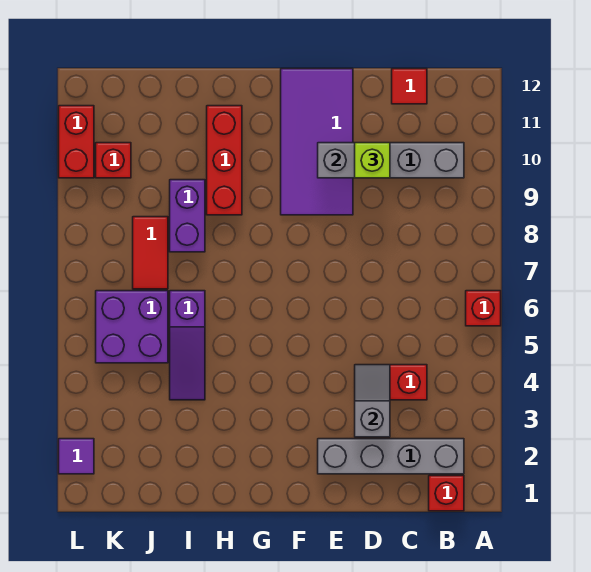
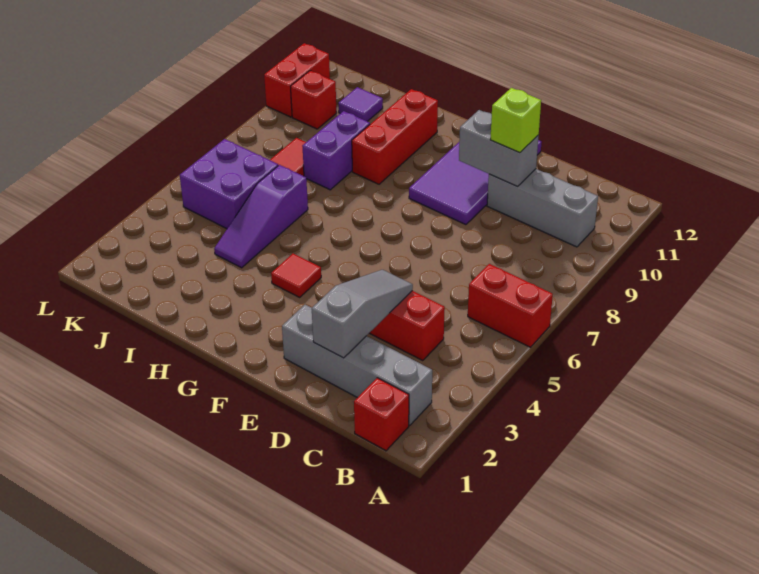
red 1x1 brick [466,291,501,326] -> red 1x2 brick [468,264,553,347]
red 1x1 tile [392,69,427,104] -> red 1x1 tile moved to [271,254,321,297]
grey 1x2 slope [355,365,390,437] -> grey 1x3 slope [312,270,413,358]
purple 1x1 tile [59,439,94,474] -> purple 1x1 tile moved to [338,87,383,121]

